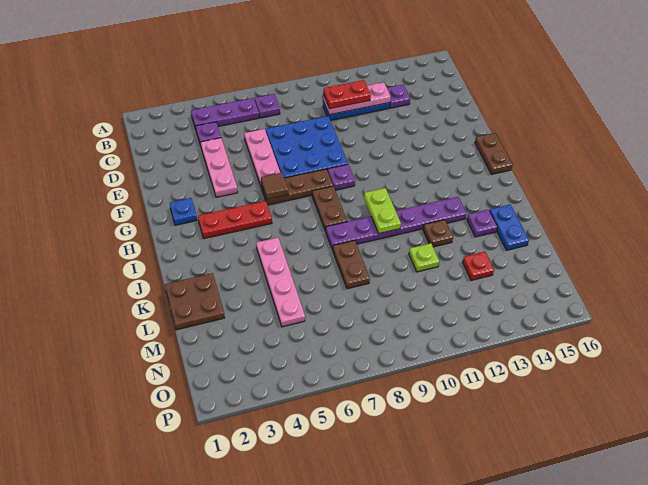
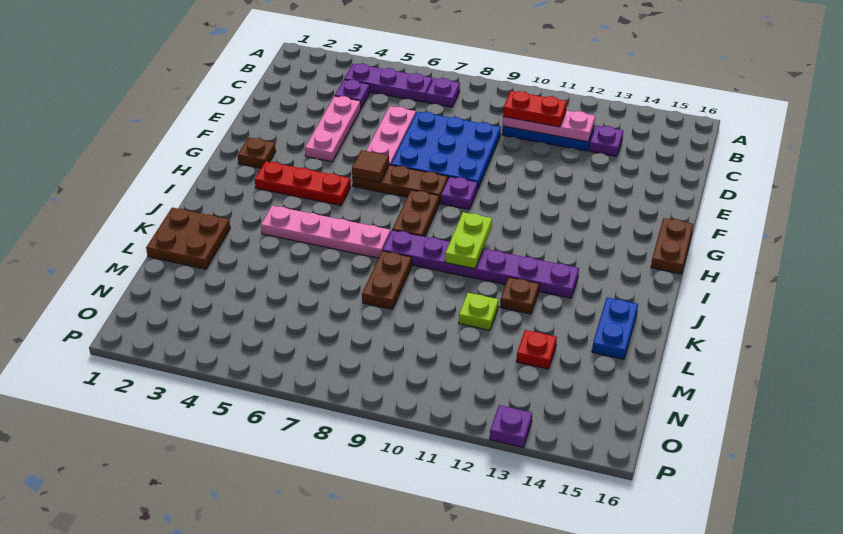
blue 1x1 plate [170,198,197,225] -> brown 1x1 plate [238,138,276,168]
pink 1x4 plate [256,238,305,327] -> pink 1x4 plate turned to [261,206,391,258]
purple 1x1 plate [467,209,497,237] -> purple 1x1 plate moved to [490,405,532,447]

